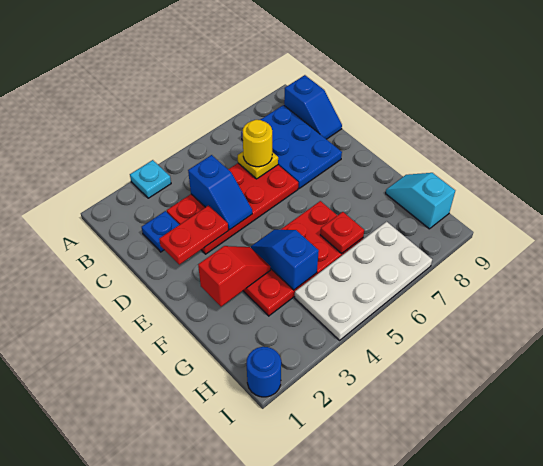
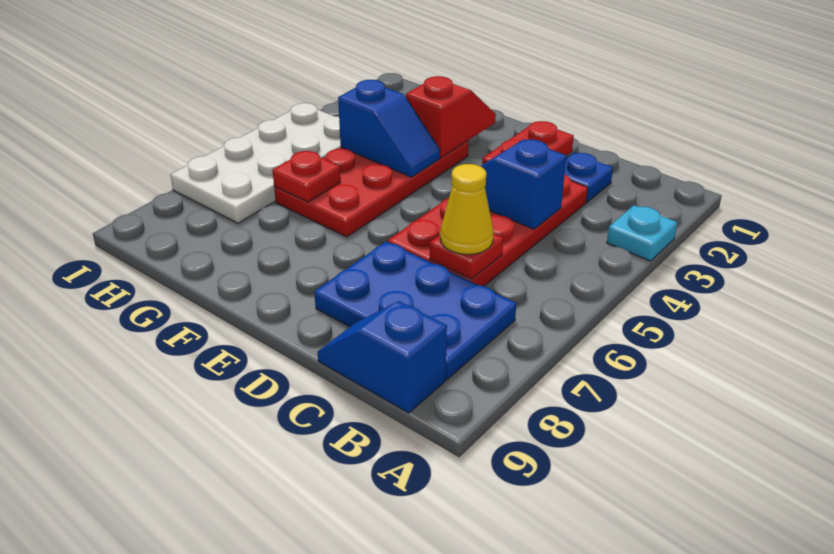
yellow 1x1 plate [238,152,278,179] -> red 1x1 plate [430,233,503,279]
yellow 1x1 round brick [243,120,272,167] -> yellow 1x1 cone [440,164,494,255]
red 1x2 slope [198,246,270,306] -> red 1x2 slope turned to [406,76,496,158]
cyan 1x2 slope [386,173,455,229] -> none
blue 1x1 round brick [246,347,281,397] -> none

